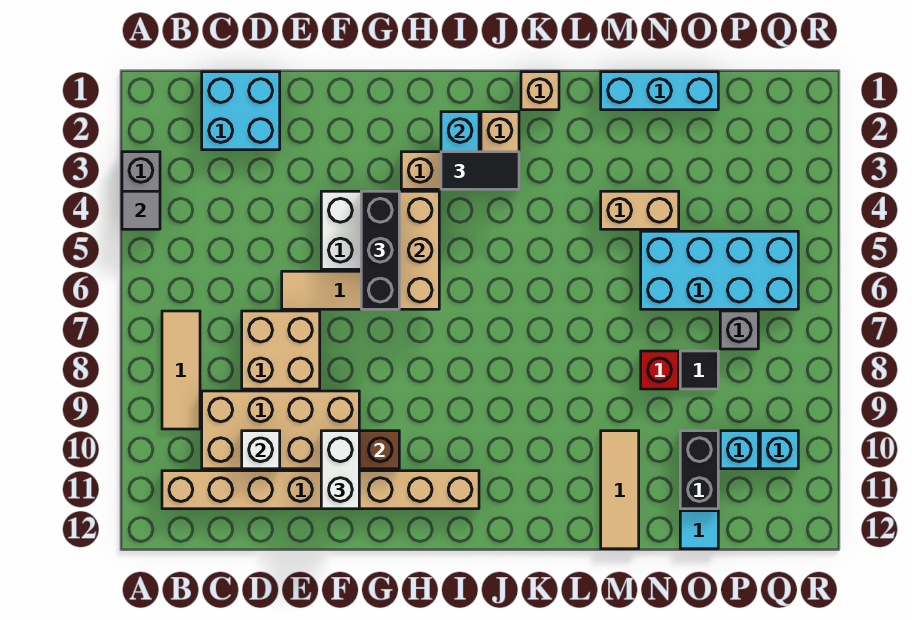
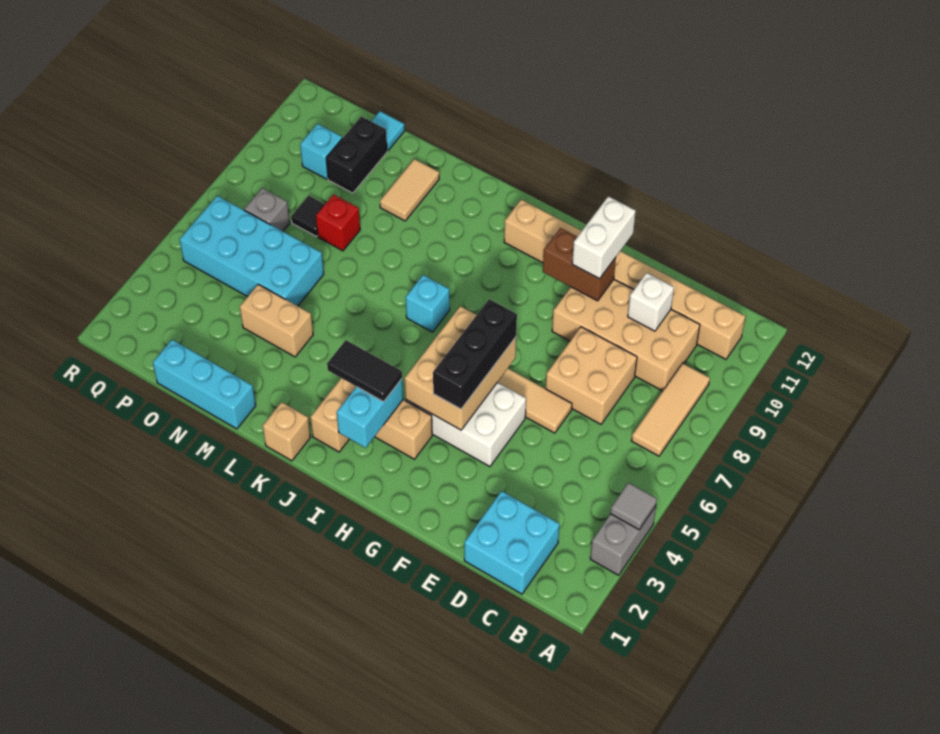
tan 1x3 tile [601,431,639,549] -> tan 1x2 tile [380,159,439,221]
cyan 1x1 brick [760,431,798,469] -> cyan 1x1 brick moved to [406,275,450,332]

